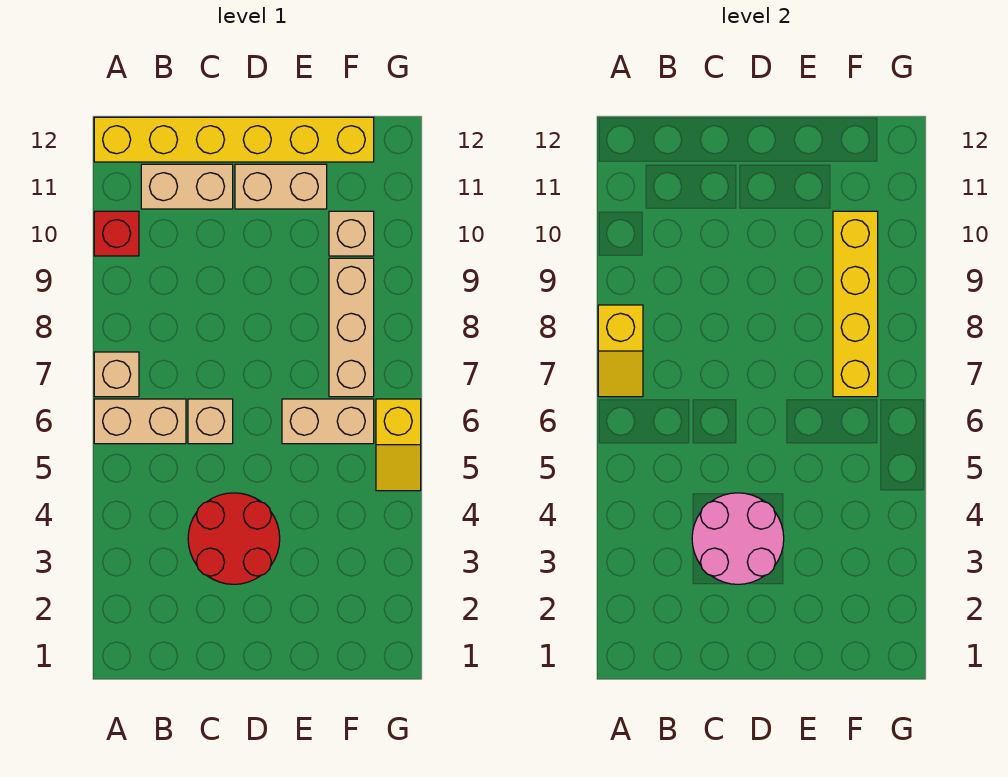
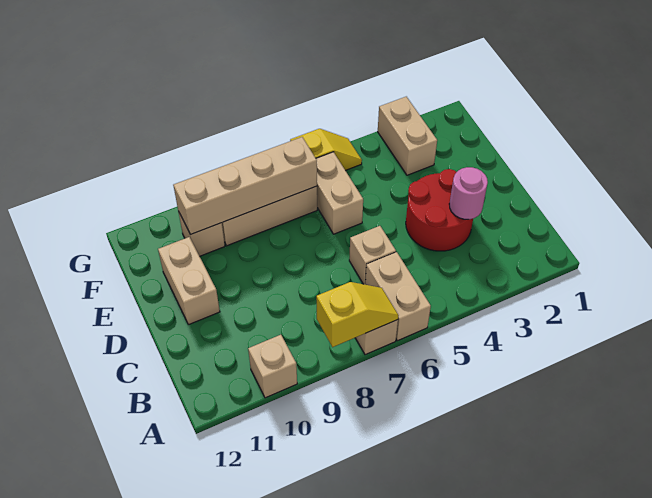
red 1x1 brick [94,211,139,256] -> tan 1x1 brick [248,335,297,398]
yellow 1x6 brick [94,117,374,162] -> none
tan 1x2 brick [141,164,233,209] -> tan 1x2 brick moved to [378,97,437,175]
pink 2x2 round brick [692,493,784,584] -> pink 1x1 round brick [449,167,488,219]
yellow 1x4 brick [833,211,878,397] -> tan 1x4 brick [173,137,317,234]

